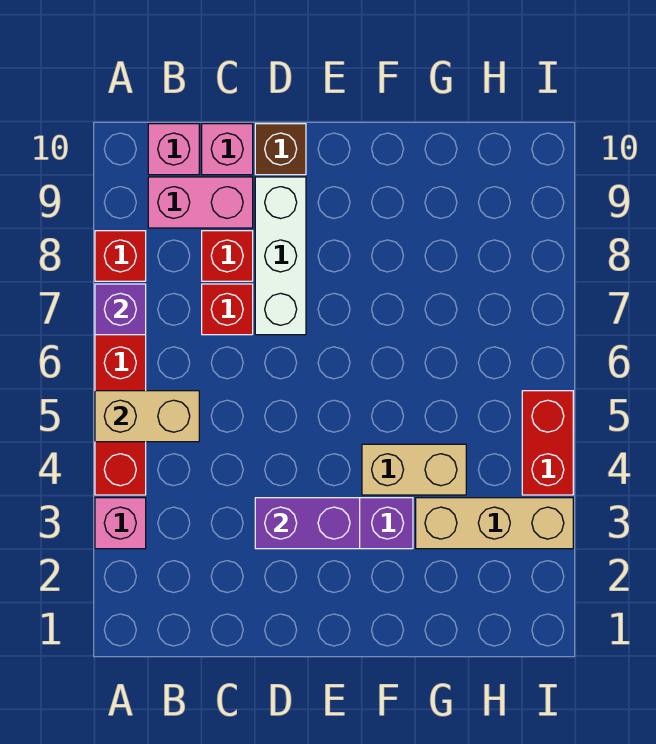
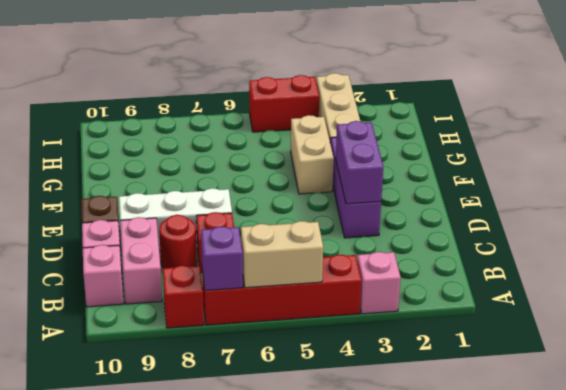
tan 1x2 brick [95,391,199,442] -> tan 1x2 brick turned to [241,221,323,288]
red 1x1 brick [202,231,253,281] -> red 1x1 round brick [159,215,197,268]

